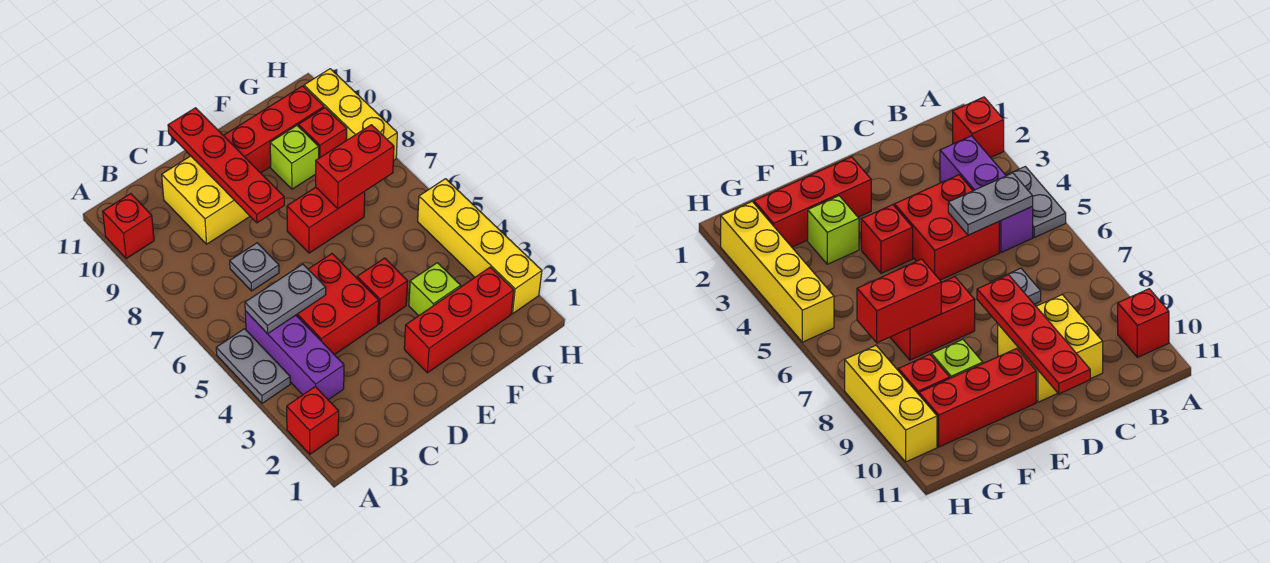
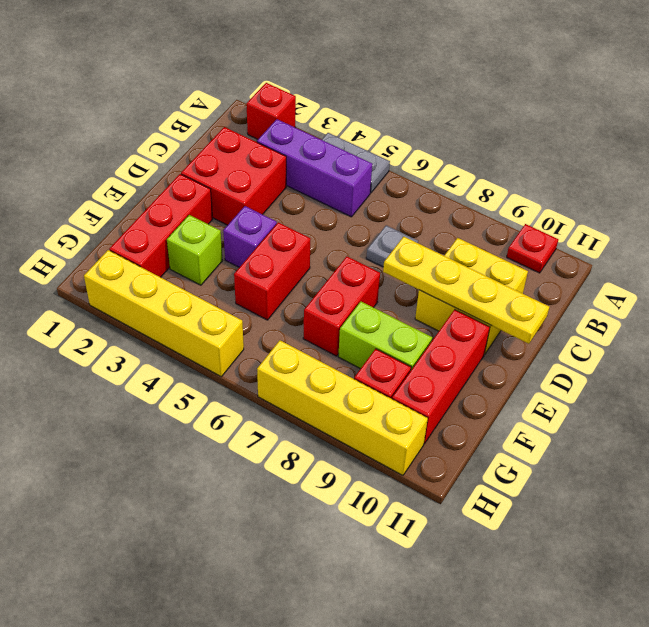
red 1x1 brick [103,194,154,259] -> red 1x1 plate [507,224,558,273]
grey 1x2 plate [245,264,326,334] -> none
red 2x2 brick [296,254,379,355] -> red 2x2 brick moved to [181,127,286,225]
red 1x4 plate [168,108,284,223] -> yellow 1x4 plate [383,237,549,344]
red 1x1 brick [357,258,408,324] -> purple 1x1 brick [223,206,277,267]
red 1x2 brick [316,125,394,208] -> red 1x2 brick moved to [234,222,310,320]
lime 1x1 brick [270,126,319,189] -> lime 1x2 brick [338,302,432,370]
yellow 1x3 brick [304,69,397,161] -> yellow 1x4 brick [257,340,428,475]

